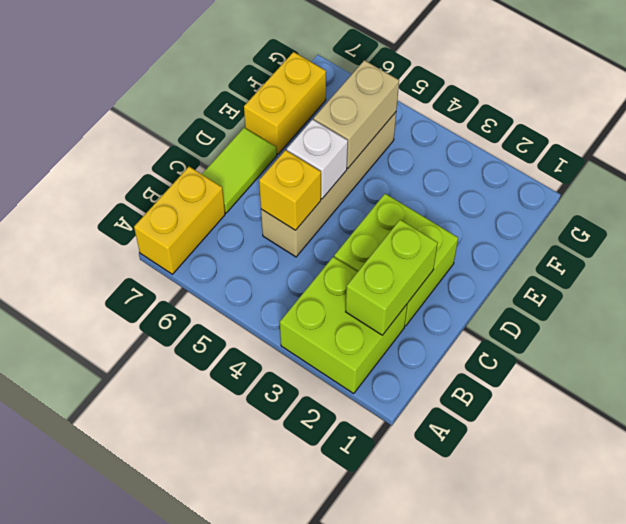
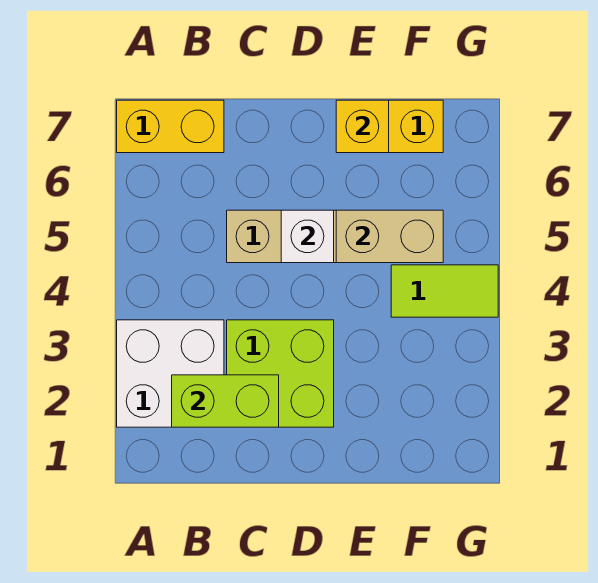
lime 2x2 brick [280,257,407,393] -> white 2x2 brick [117,320,224,427]
yellow 1x1 brick [259,150,321,230] -> yellow 1x1 brick moved to [336,100,389,153]
lime 1x2 tile [202,128,277,213] -> lime 1x2 tile moved to [391,265,498,317]

